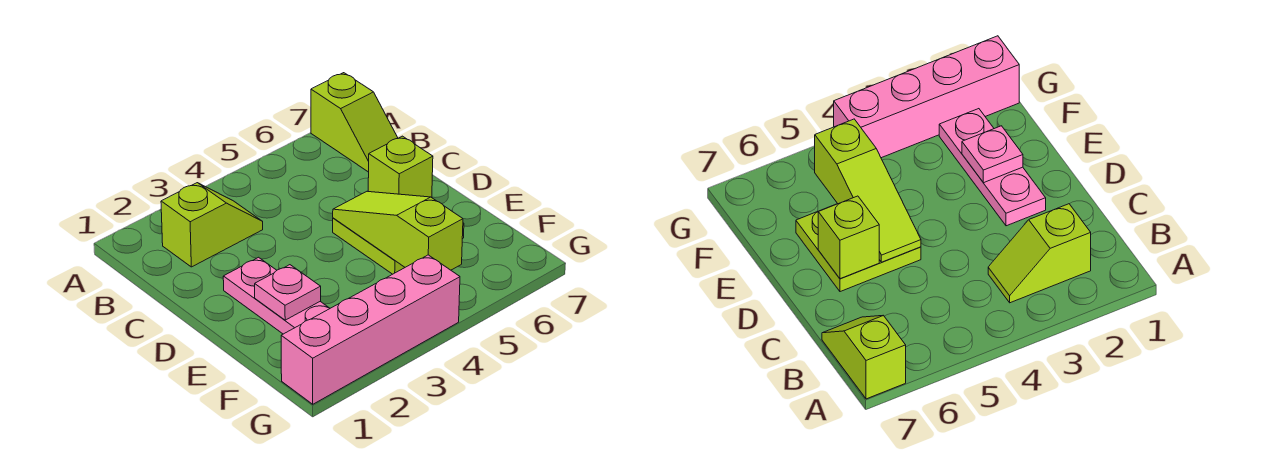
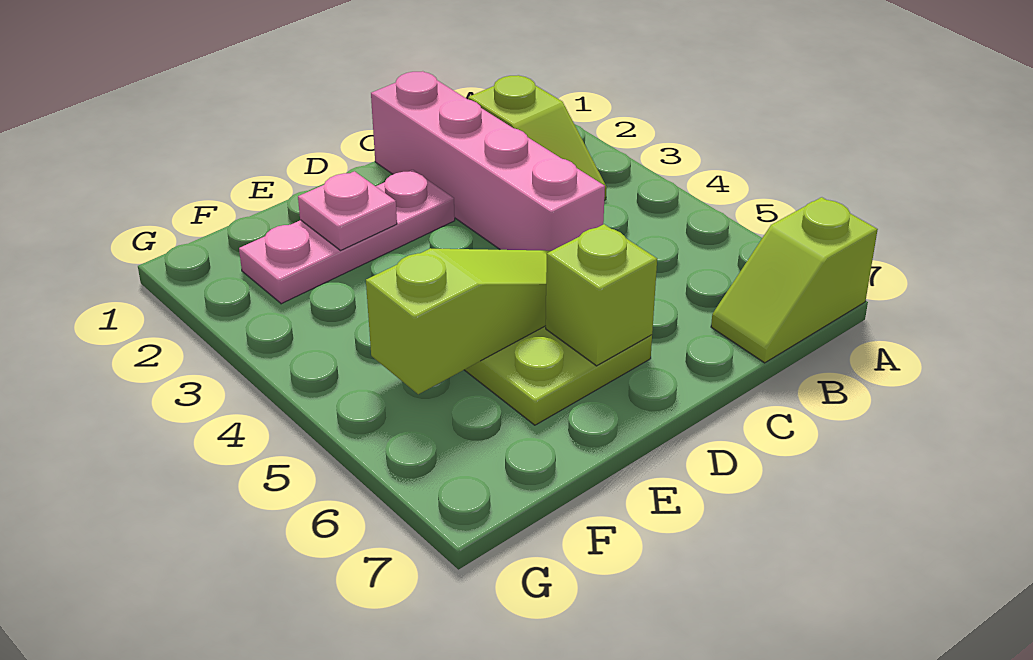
pink 1x4 brick [281,255,460,404] -> pink 1x4 brick moved to [371,72,605,251]

